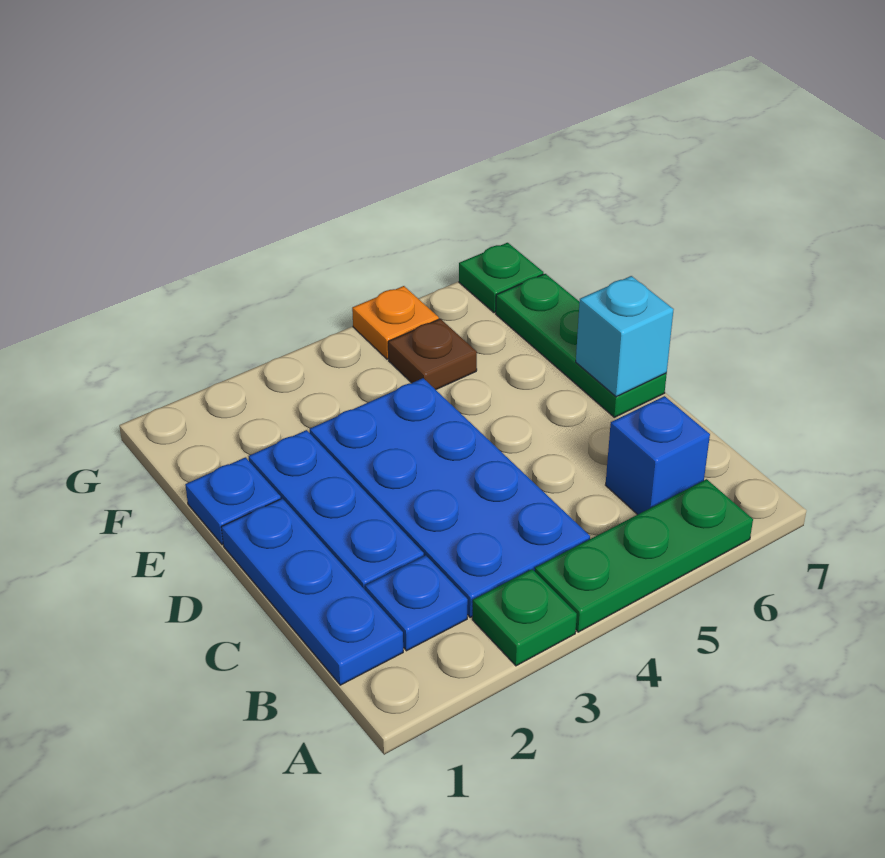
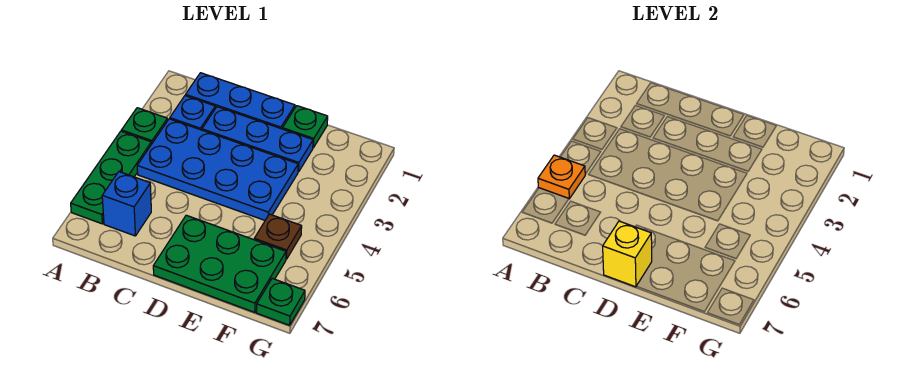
green 1x3 plate [496,274,667,417] -> green 2x3 plate [153,215,286,312]
cyan 1x1 brick [576,276,674,397] -> yellow 1x1 brick [603,221,652,287]
blue 1x1 plate [185,457,281,544] -> green 1x1 plate [282,106,328,148]
orange 1x1 plate [352,286,439,359] -> orange 1x1 plate moved to [538,155,585,199]

